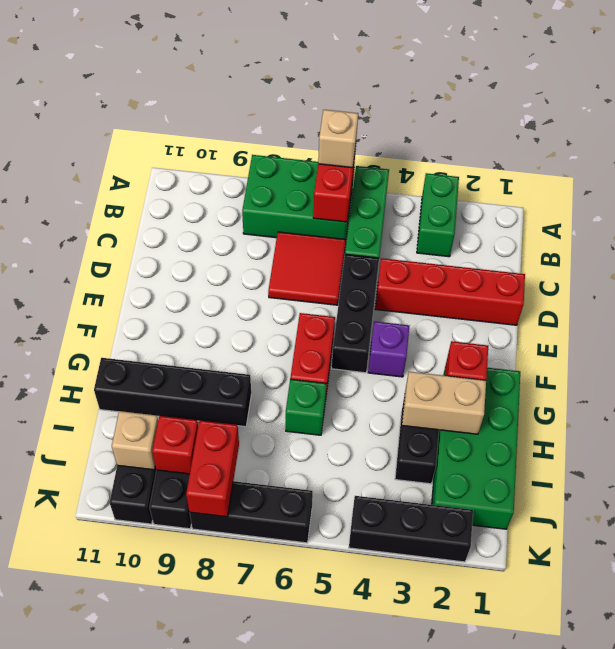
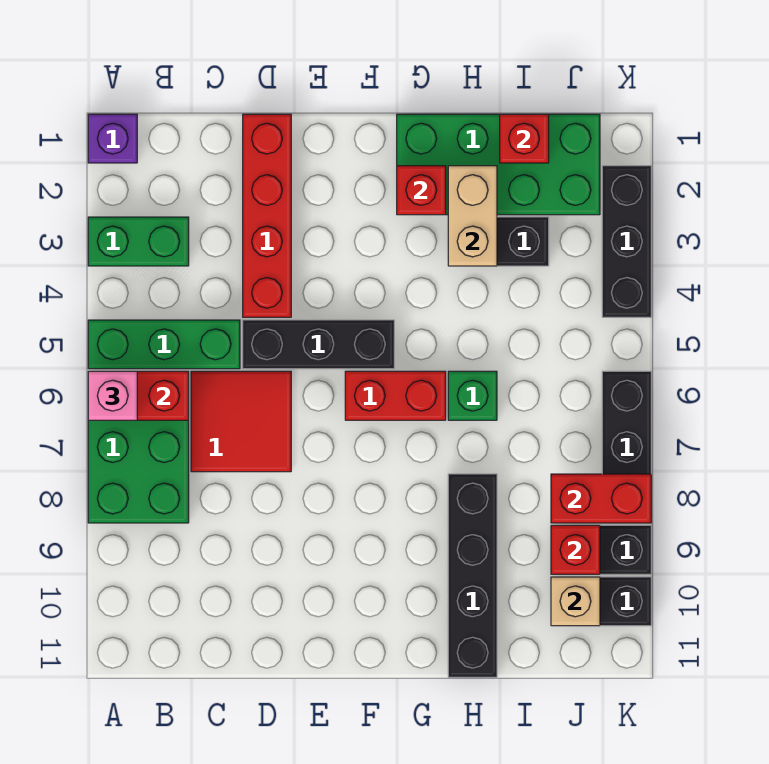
tan 1x1 brick [318,110,358,168] -> pink 1x1 brick [88,371,137,420]
purple 1x1 brick [368,321,409,377] -> purple 1x1 brick moved to [88,114,137,163]
none -> red 1x1 brick [500,114,549,163]

